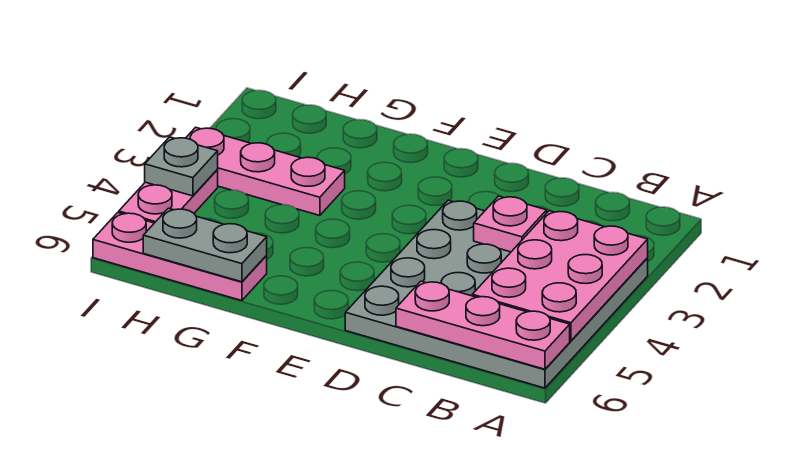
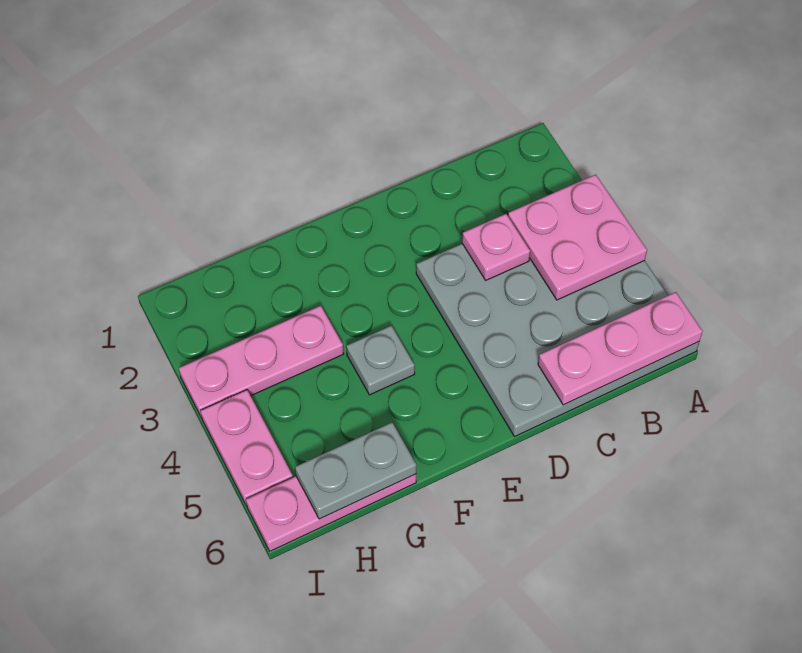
pink 2x3 plate [472,211,648,341] -> pink 2x2 plate [508,174,647,300]
grey 1x1 plate [145,137,218,196] -> grey 1x1 plate moved to [346,326,415,395]

